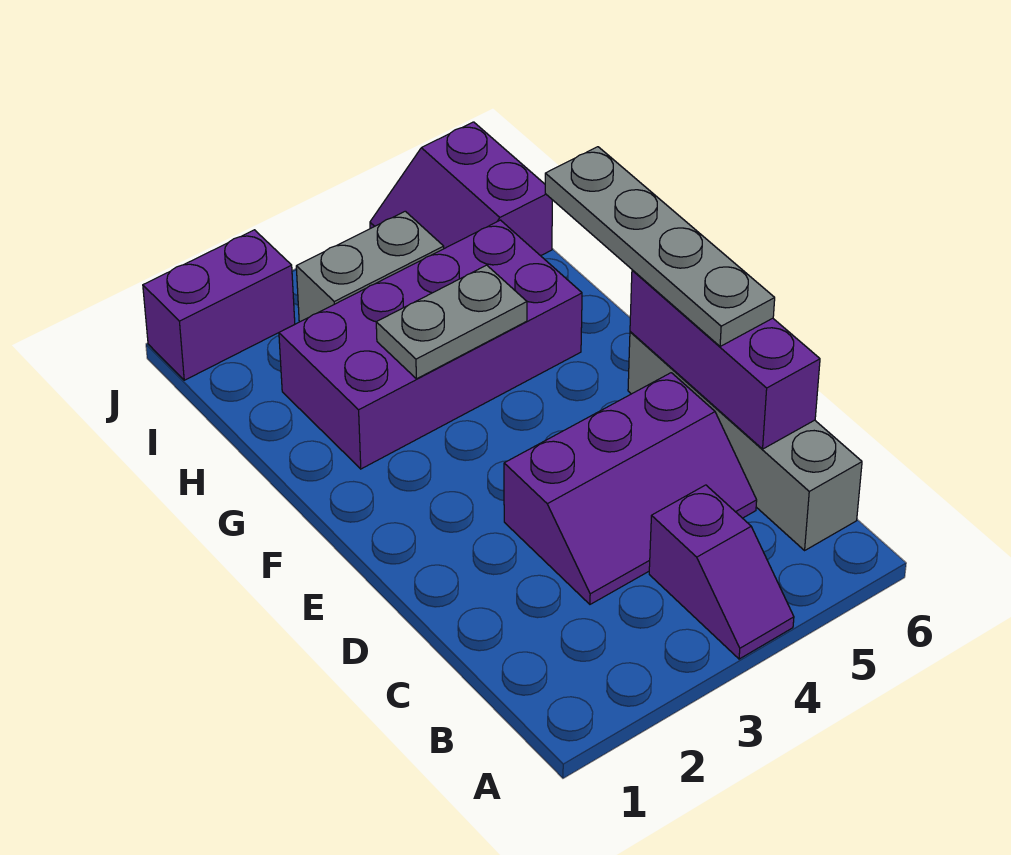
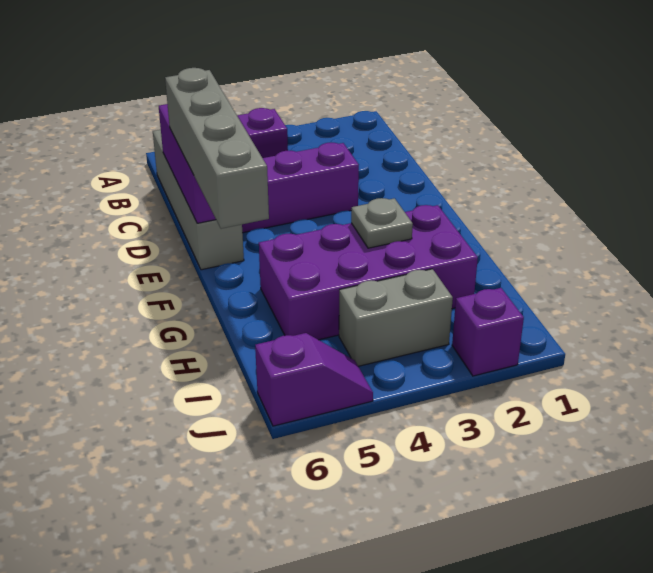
grey 1x4 plate [545,147,775,347] -> grey 1x4 brick [165,68,269,229]
grey 1x2 plate [376,265,527,379] -> grey 1x1 plate [351,198,413,248]
purple 2x2 slope [370,122,552,256] -> purple 1x2 slope [255,333,373,426]
purple 1x2 brick [143,230,295,380] -> purple 1x1 brick [452,288,524,376]

